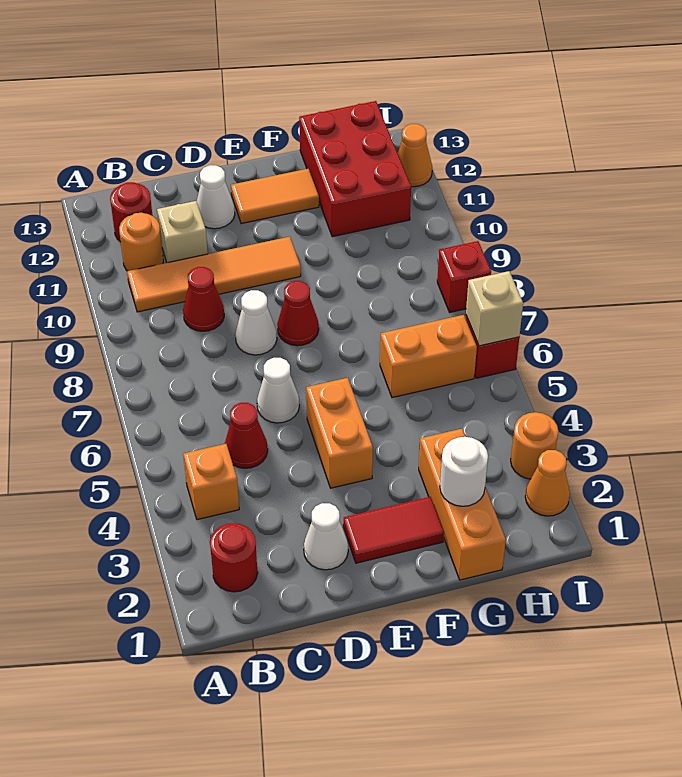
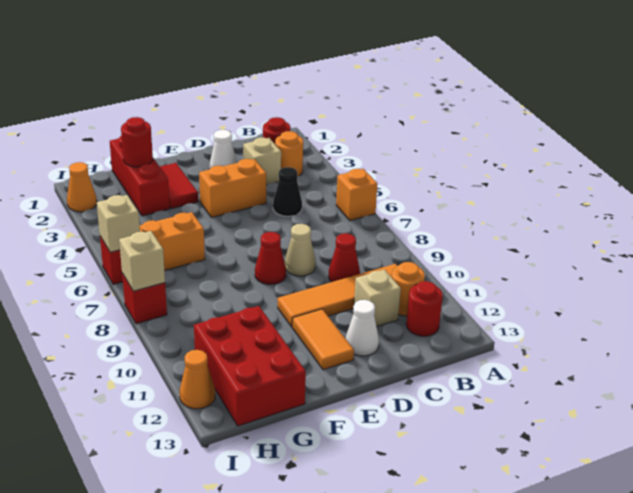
orange 1x1 brick [183,444,239,520] -> orange 1x1 brick moved to [336,169,377,220]
none -> tan 1x1 brick [243,138,281,185]
red 1x1 cone [225,403,268,468] -> black 1x1 cone [273,167,302,216]
white 1x1 cone [257,358,299,423] -> none
white 1x1 cone [235,290,277,355] -> tan 1x1 cone [285,224,316,276]
red 1x2 tile [343,497,444,563] -> red 1x2 tile turned to [160,163,198,209]
orange 1x2 brick [306,378,373,488] -> orange 1x2 brick turned to [199,159,266,217]
orange 1x2 tile [231,169,319,224] -> orange 1x2 tile turned to [292,309,354,370]
orange 1x3 brick [419,429,506,580] -> red 1x3 brick [110,136,170,216]
white 1x1 round brick [440,437,488,506] -> red 1x1 round brick [121,117,153,167]
orange 1x1 round brick [511,412,558,479] -> orange 1x1 round brick moved to [275,131,303,176]
none -> tan 1x1 brick [119,231,165,291]

